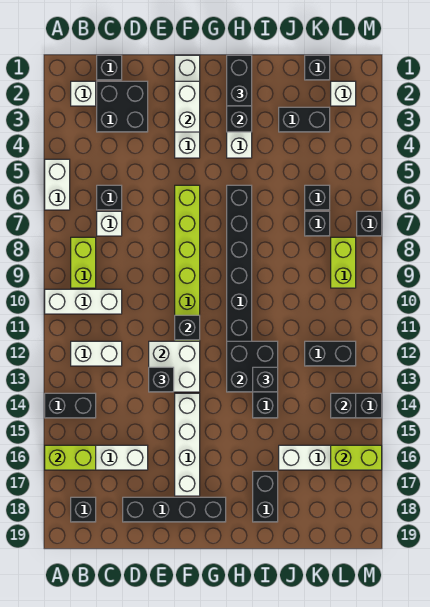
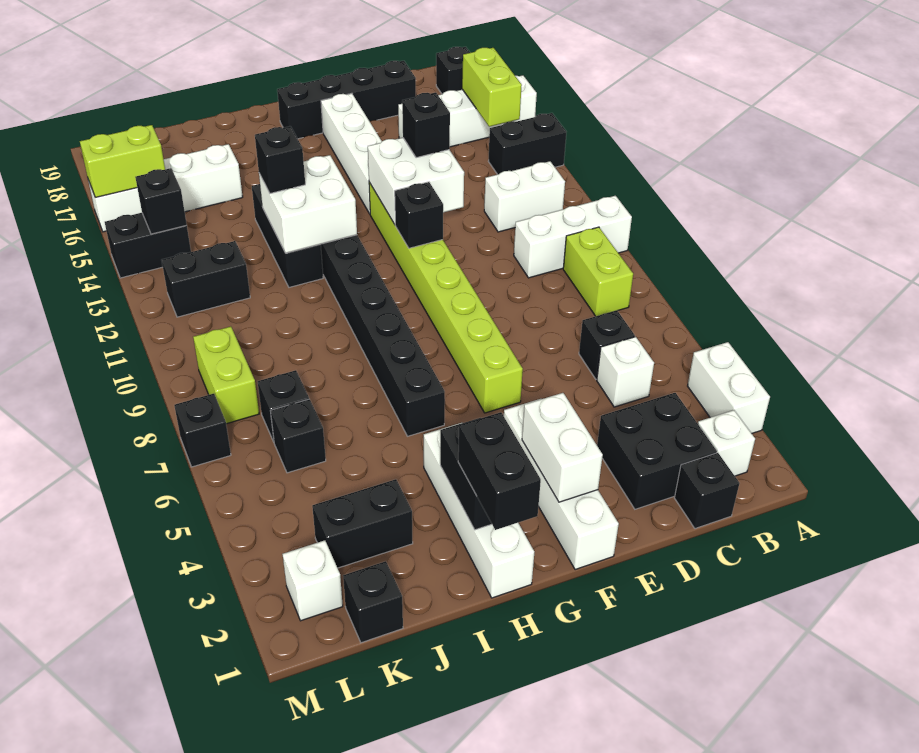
white 1x2 brick [45,159,70,210] -> white 1x2 brick moved to [688,342,770,433]
lime 1x2 brick [45,445,96,470] -> lime 1x2 brick turned to [462,48,522,127]
white 1x1 brick [97,211,122,236] -> white 1x1 brick moved to [597,337,654,407]
black 2x2 brick [227,341,278,392] -> white 2x2 brick [259,155,357,253]
black 1x2 brick [253,471,278,522] -> none

